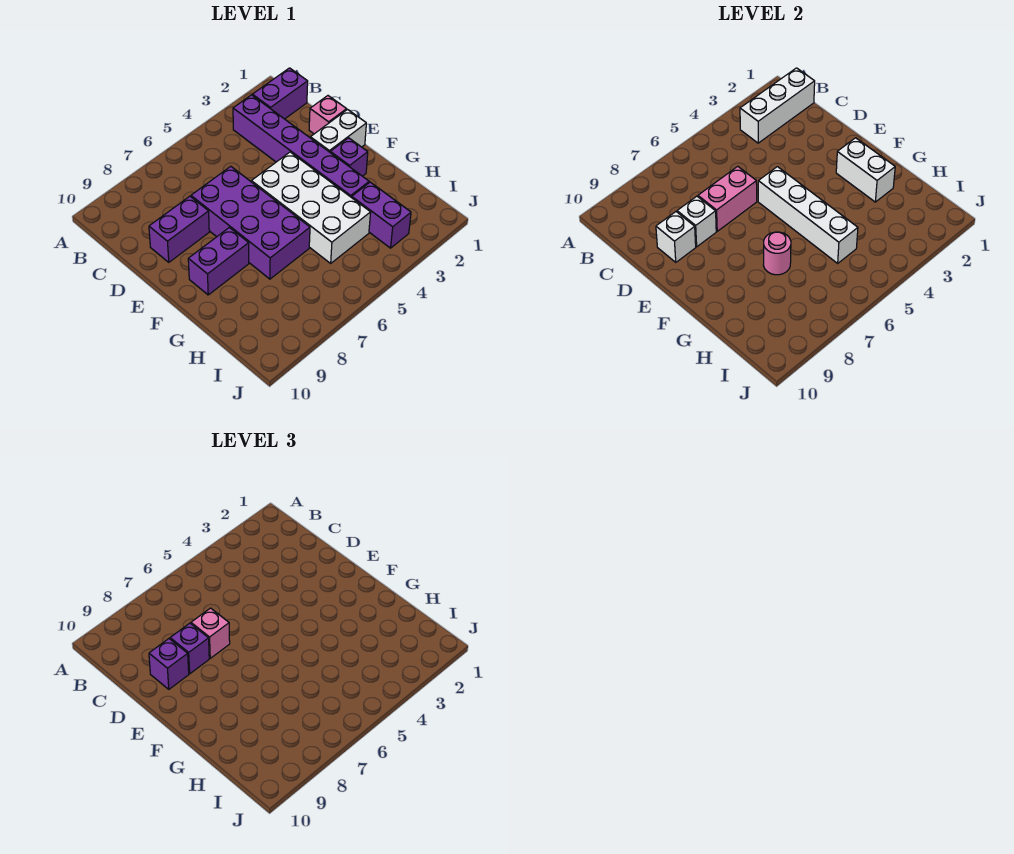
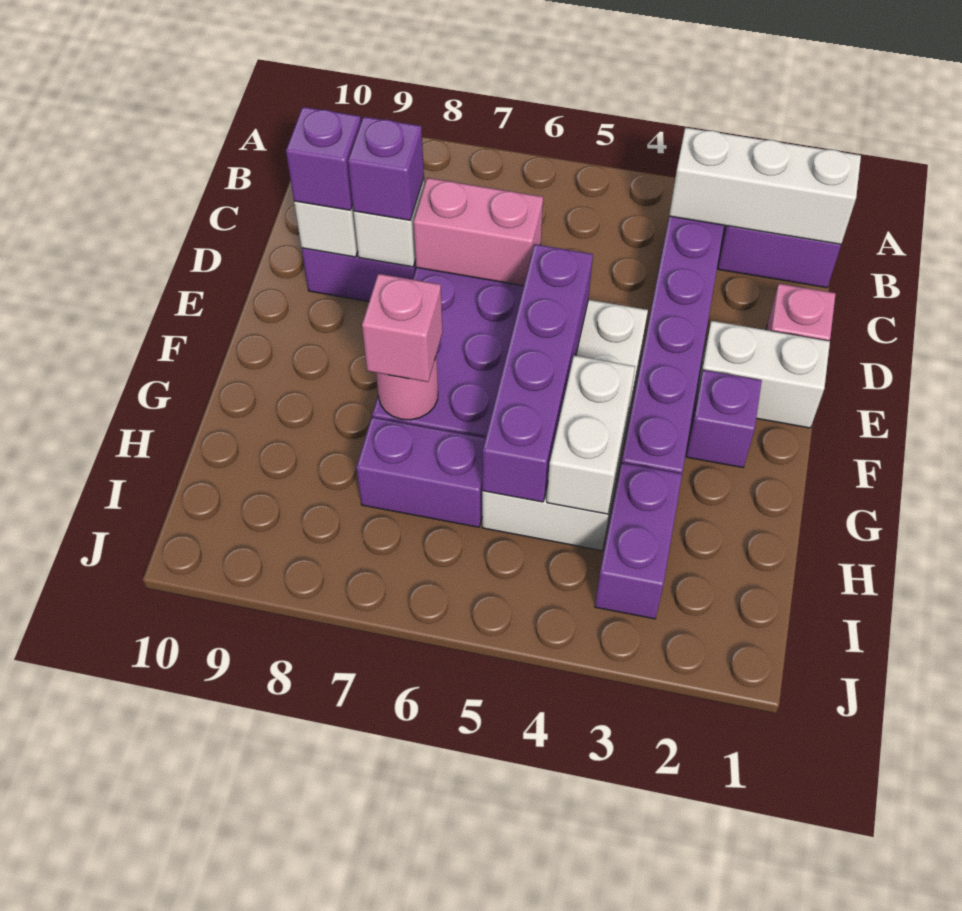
pink 1x1 brick [191,608,230,658] -> pink 1x1 brick moved to [362,274,443,382]
white 1x4 brick [758,167,858,263] -> purple 1x4 brick [482,244,593,502]
white 1x2 brick [836,138,895,202] -> white 1x2 brick moved to [547,356,635,514]
purple 1x2 brick [188,228,249,295] -> purple 1x2 brick moved to [356,417,486,527]

